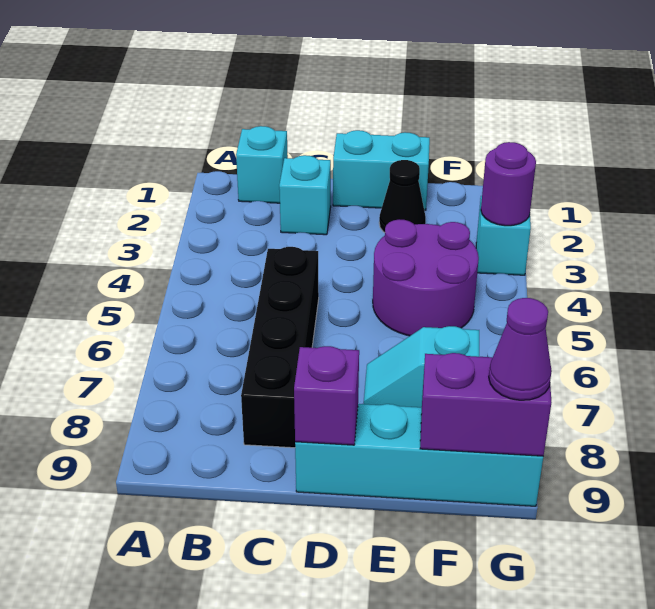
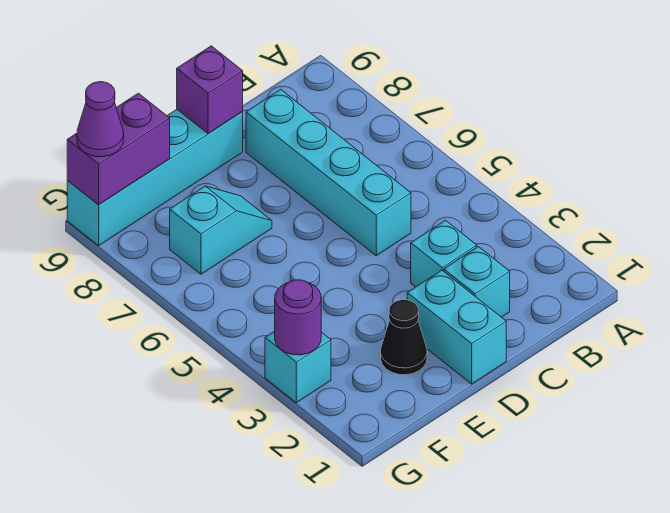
cyan 1x1 brick [236,126,288,203] -> cyan 1x1 brick moved to [411,220,477,287]
black 1x4 brick [241,247,319,448] -> cyan 1x4 brick [246,89,411,256]
cyan 1x2 brick [333,130,430,210] -> cyan 1x2 brick turned to [407,270,506,384]
purple 2x2 round brick [373,219,479,336] -> none

